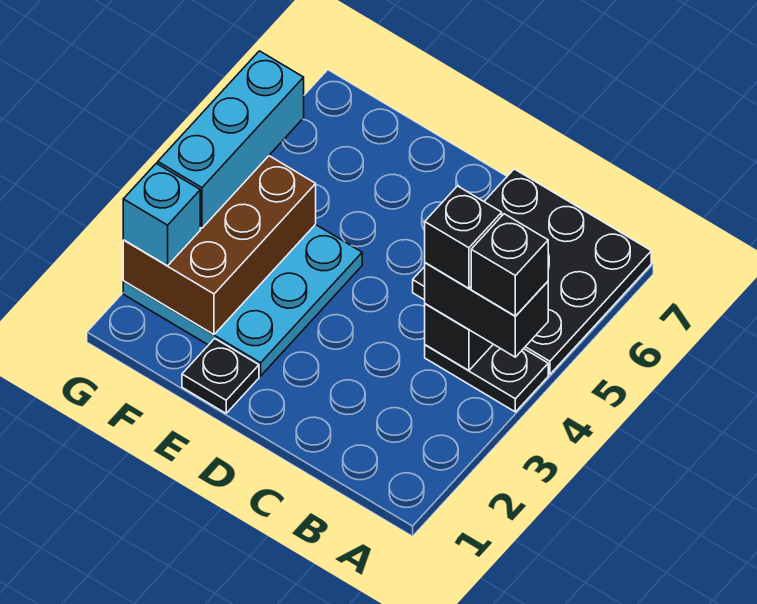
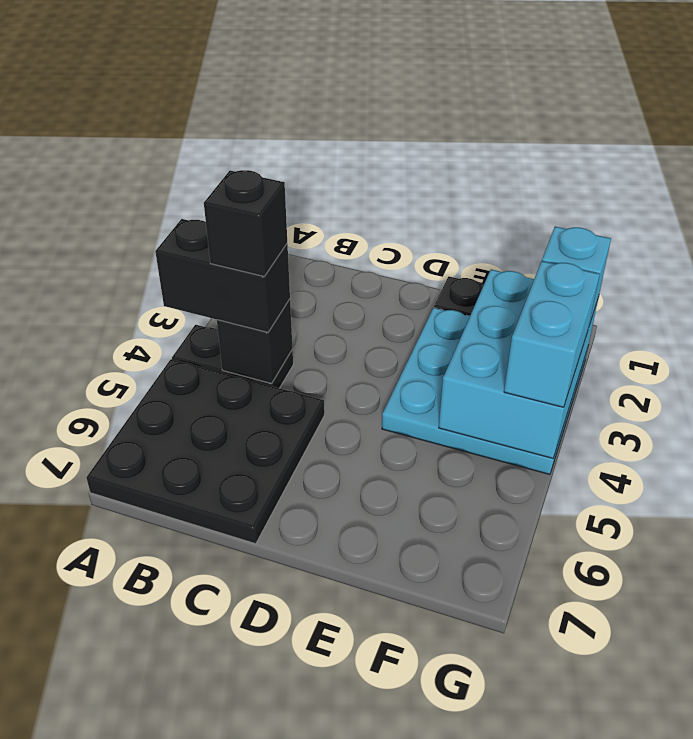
black 1x1 brick [471,214,548,316] -> none
brown 2x3 brick [123,156,316,335] -> cyan 2x3 brick [439,269,599,458]
cyan 1x3 brick [158,51,304,228] -> cyan 1x2 brick [504,261,600,407]

